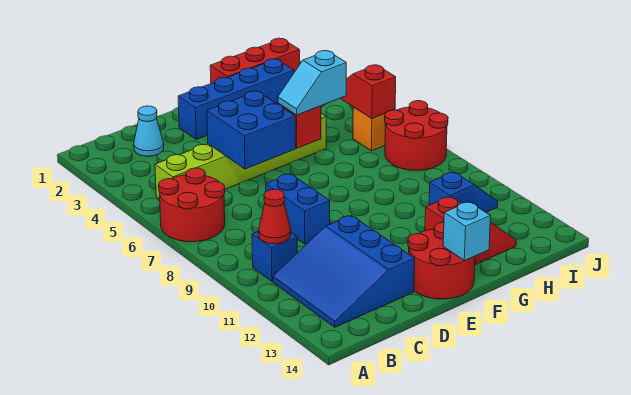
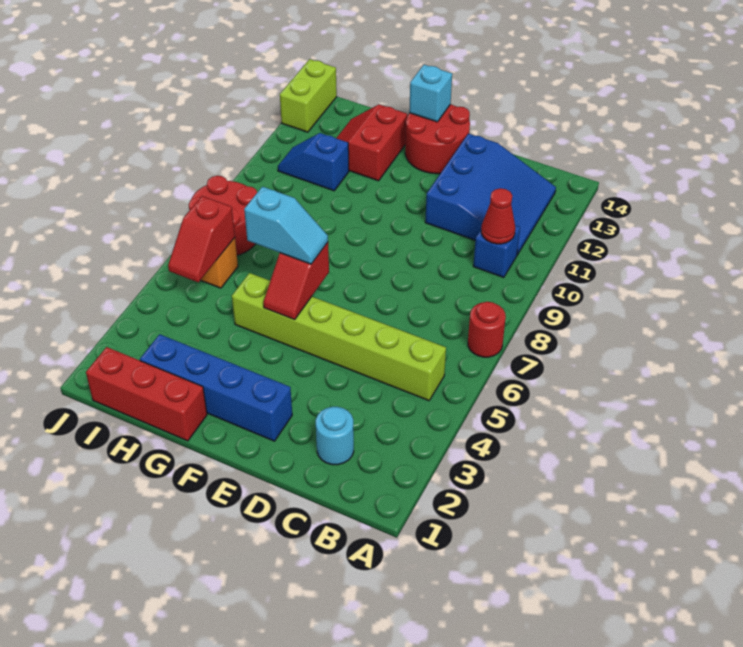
red 2x2 round brick [159,168,225,242] -> red 1x1 round brick [468,302,506,357]
cyan 1x1 cone [134,106,164,156] -> cyan 1x1 round brick [316,407,354,465]
blue 2x2 brick [207,91,296,169] -> none
blue 1x2 brick [266,174,330,244] -> none
none -> lime 1x2 brick [280,59,337,132]

